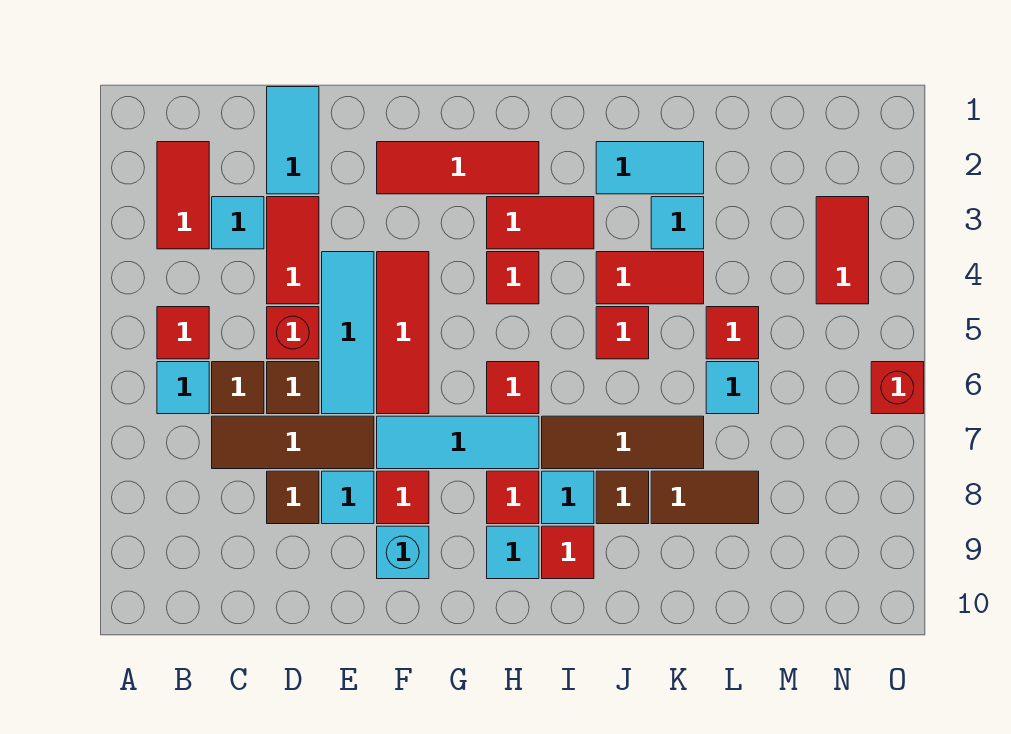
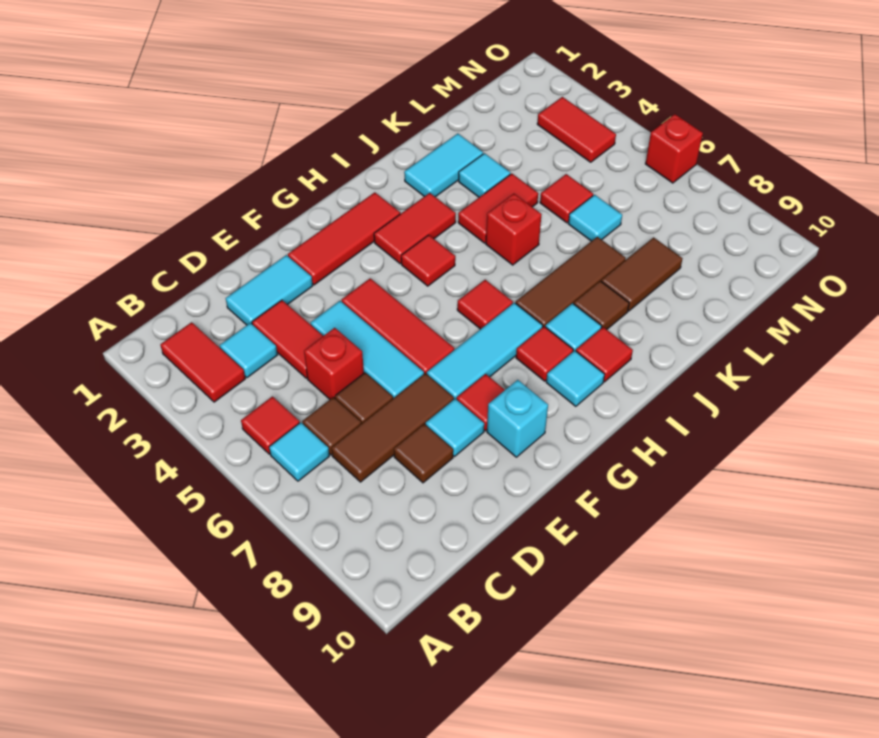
cyan 1x2 tile [267,87,319,194] -> cyan 1x2 tile turned to [226,255,313,325]
red 1x1 tile [596,307,649,359] -> red 1x1 brick [486,194,542,265]

